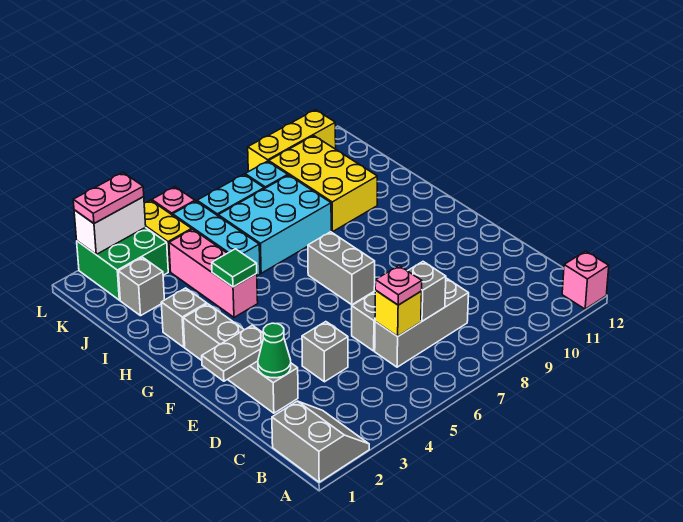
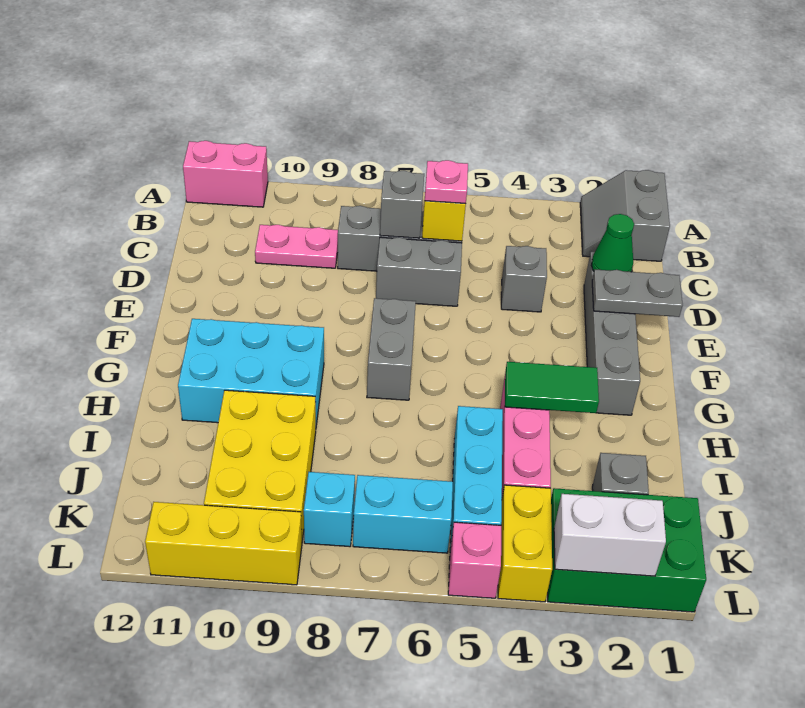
pink 1x1 brick [562,251,609,309] -> pink 1x2 brick [183,141,268,207]
grey 1x1 brick [161,288,207,347] -> none
green 1x1 tile [212,249,257,287] -> green 1x2 tile [505,362,599,413]
cyan 2x3 brick [218,175,331,273] -> cyan 2x3 brick moved to [178,319,324,425]
green 2x2 brick [77,227,168,300] -> green 2x3 brick [548,488,706,612]
pink 1x2 plate [73,173,144,223] -> pink 1x2 plate moved to [255,225,338,268]

